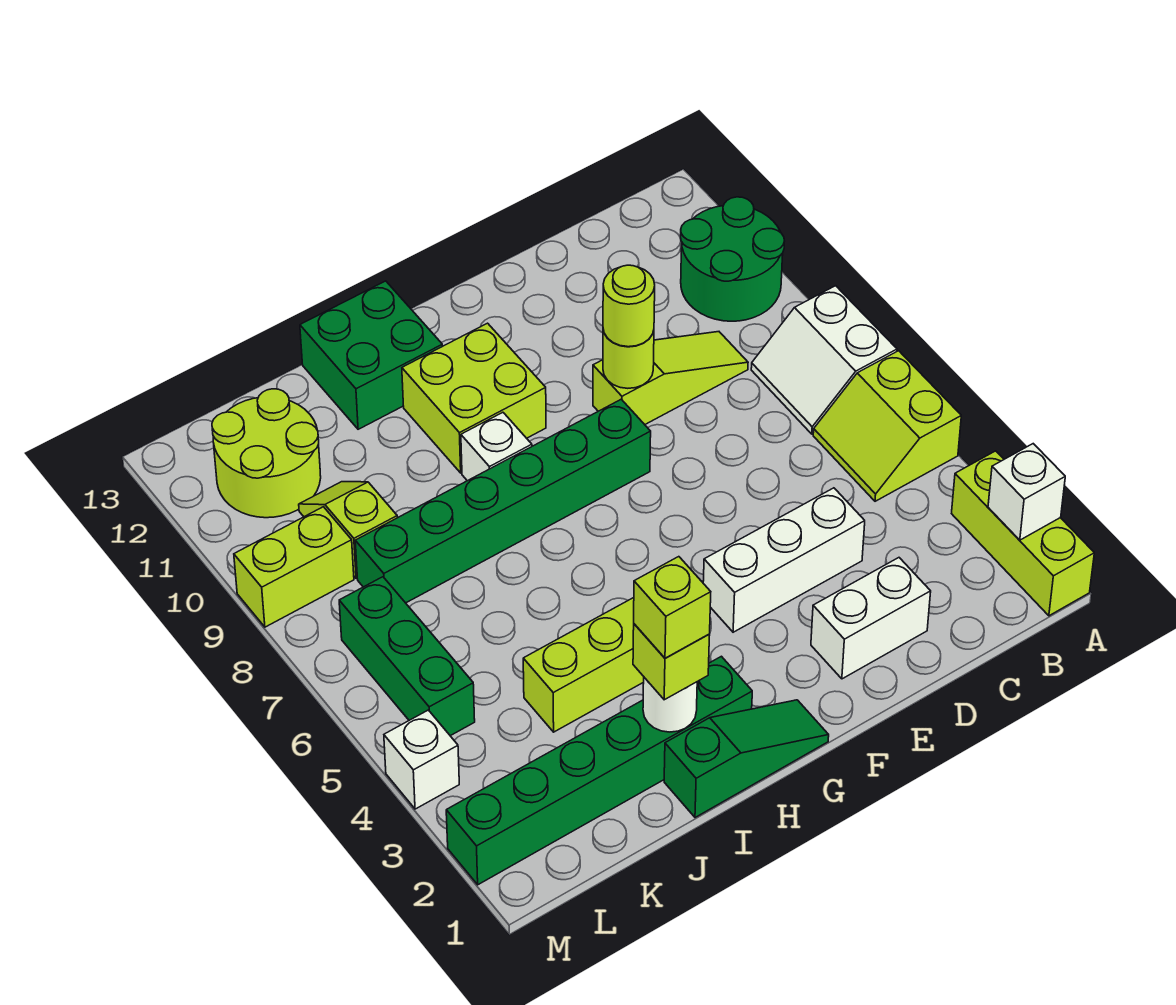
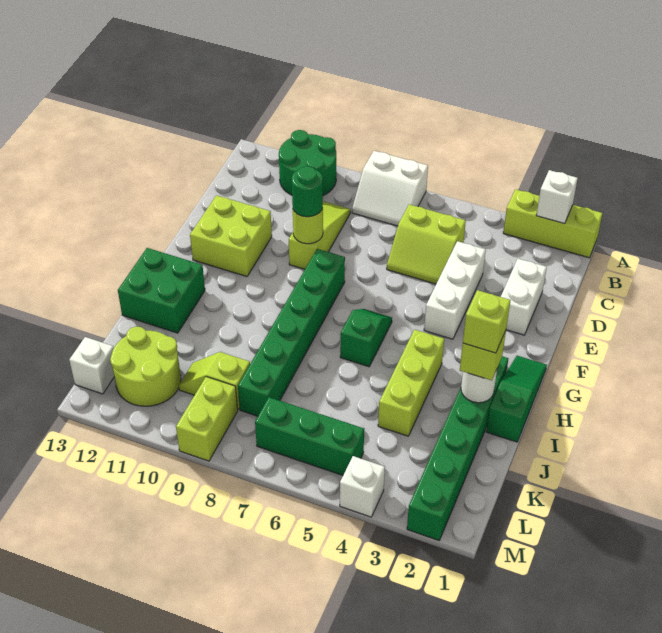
lime 2x2 slope [813,351,961,501] -> lime 2x2 slope moved to [387,204,466,284]
lime 1x1 round brick [603,265,655,347] -> green 1x1 round brick [292,166,323,217]
none -> green 1x2 slope [340,309,392,367]
lime 2x2 brick [402,323,546,473] -> lime 2x2 brick moved to [190,195,272,276]
white 1x1 brick [461,412,532,481] -> white 1x1 brick moved to [69,337,114,394]

